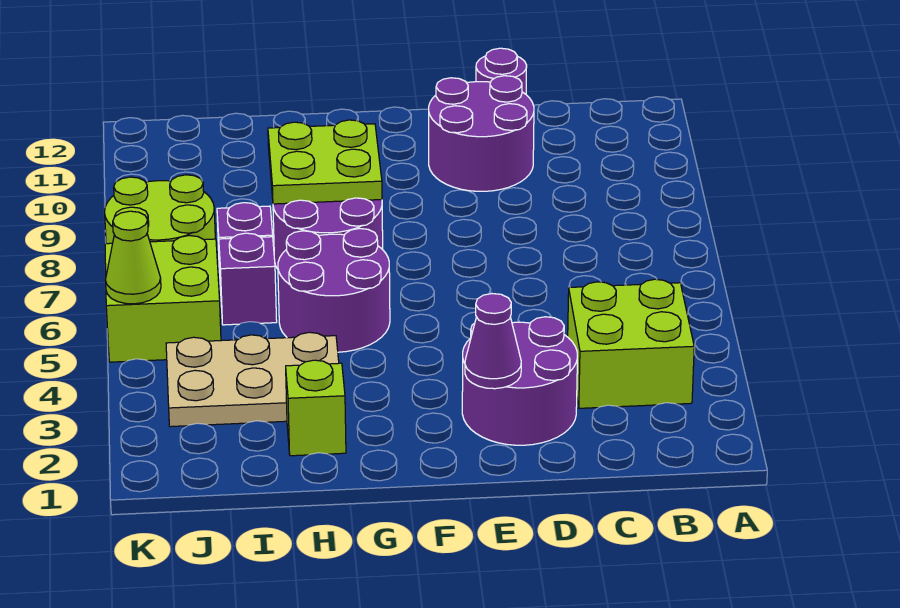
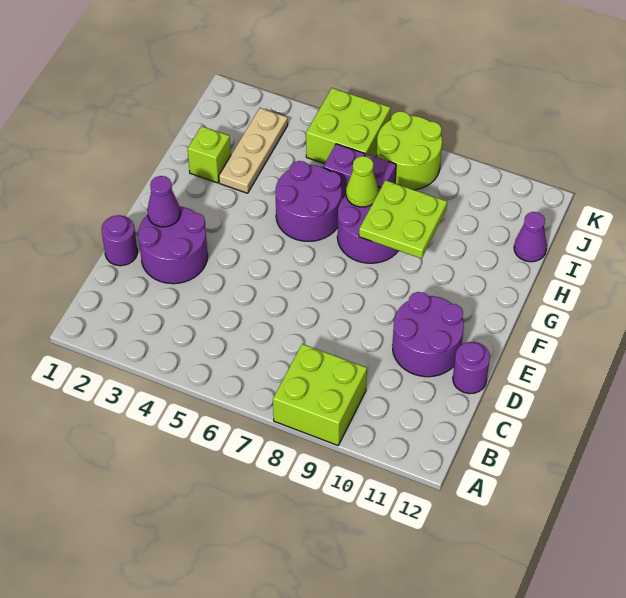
lime 2x2 brick [568,279,694,408] -> lime 2x2 brick moved to [273,344,367,445]
none -> purple 1x1 round brick [102,215,137,266]
tan 2x3 plate [166,332,339,427] -> tan 1x3 plate [219,108,288,193]
none -> purple 1x1 cone [514,212,547,262]
lime 1x1 cone [105,211,161,304] -> lime 1x1 cone moved to [346,156,378,207]

